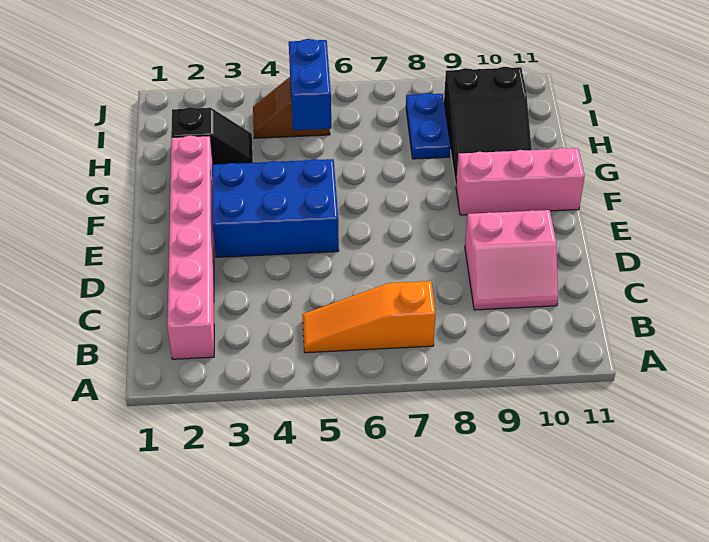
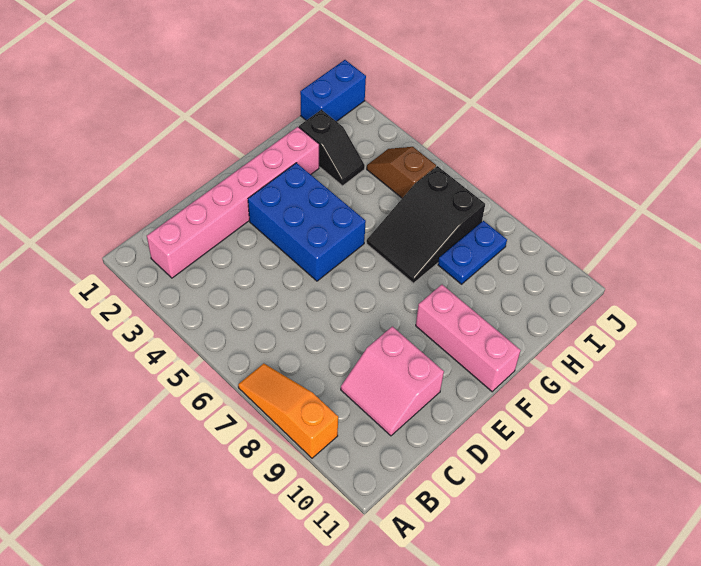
orange 1x3 slope [302,281,436,353] -> orange 1x3 slope moved to [238,364,338,458]
black 2x3 slope [444,67,532,184] -> black 2x3 slope moved to [367,166,485,283]
blue 1x2 brick [289,39,331,130] -> blue 1x2 brick moved to [300,60,366,122]

